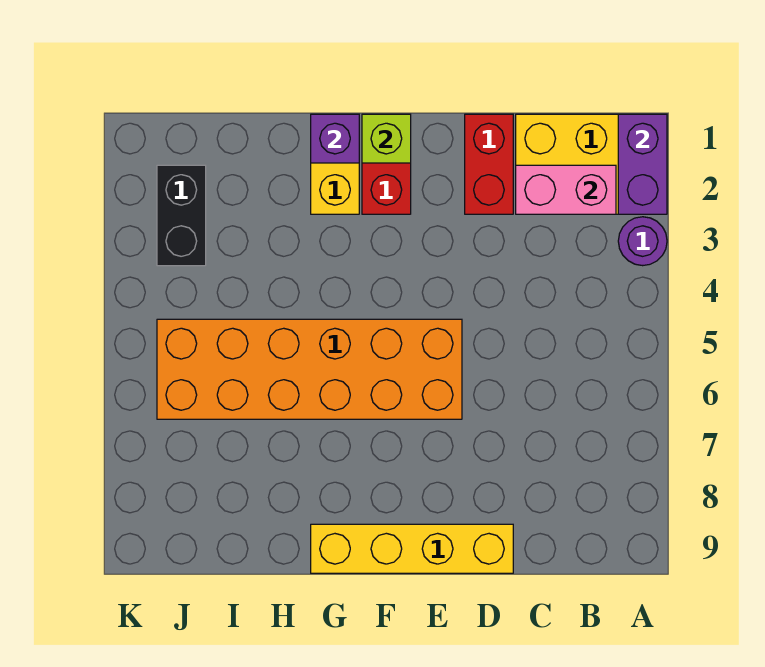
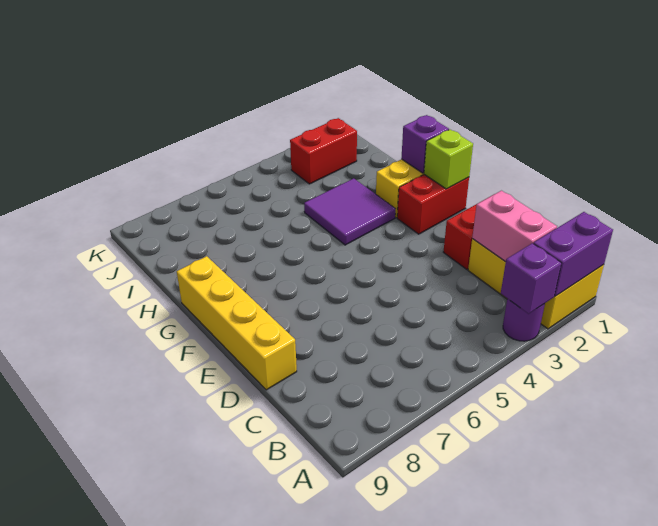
none -> purple 1x1 brick [501,243,561,314]
orange 2x6 brick [157,319,462,419] -> none
none -> purple 2x2 tile [304,178,395,245]
black 1x2 brick [157,165,206,266] -> red 1x2 brick [290,118,357,184]

